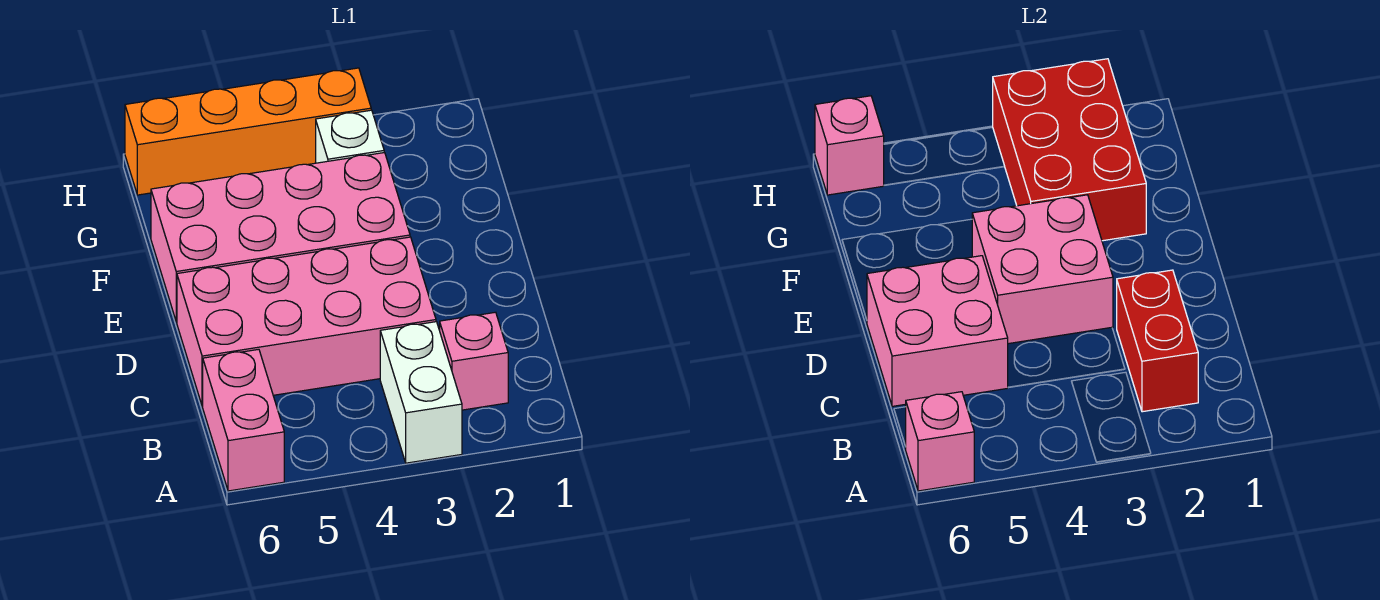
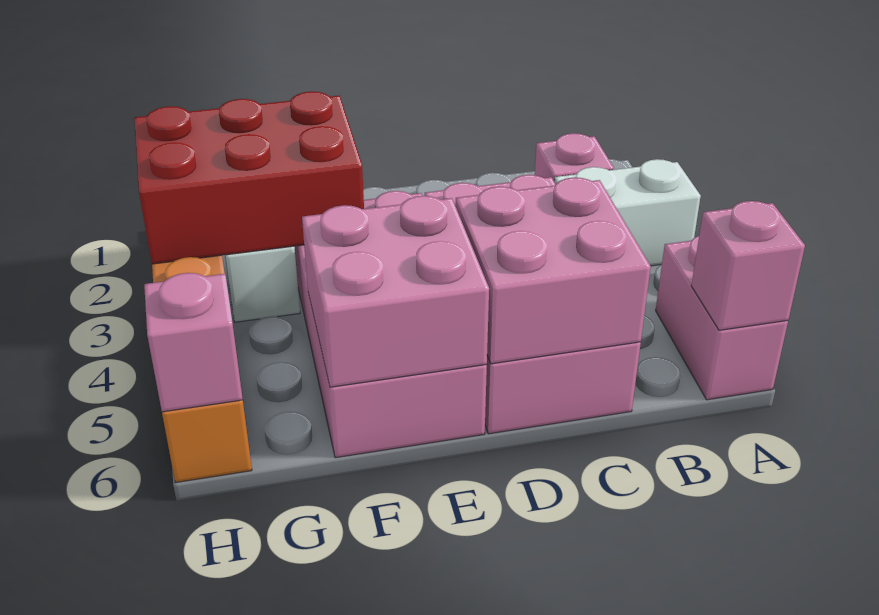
pink 1x2 brick [203,349,284,491] -> pink 1x2 brick turned to [656,236,788,400]
red 1x2 brick [1117,270,1198,412] -> none
pink 2x2 brick [972,195,1113,344] -> pink 2x2 brick moved to [302,196,489,387]

